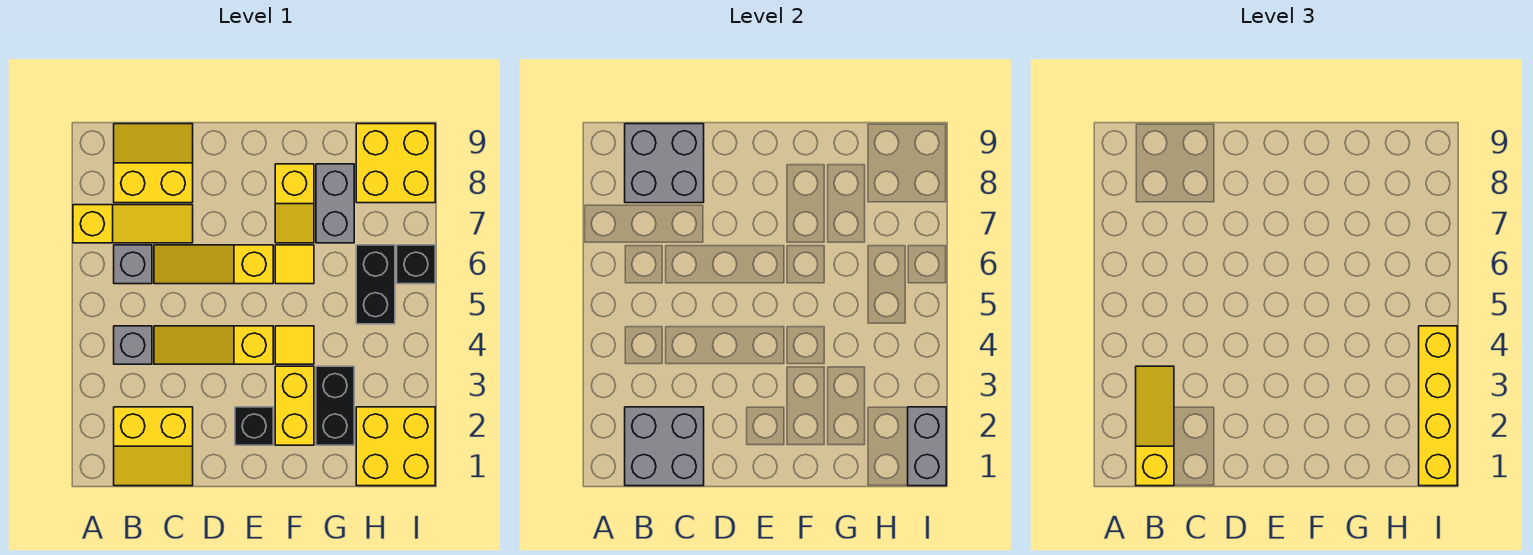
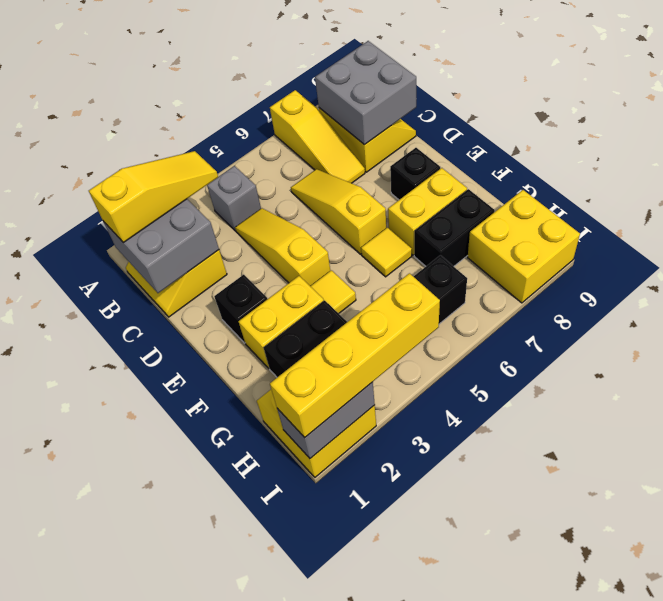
grey 1x1 brick [114,245,152,284] -> none
yellow 1x2 slope [275,164,314,243] -> yellow 1x2 brick [388,168,467,255]
grey 1x2 brick [316,164,354,243] -> black 1x2 brick [414,189,495,266]
black 1x1 brick [397,245,435,284] -> black 1x1 brick moved to [390,148,441,200]

